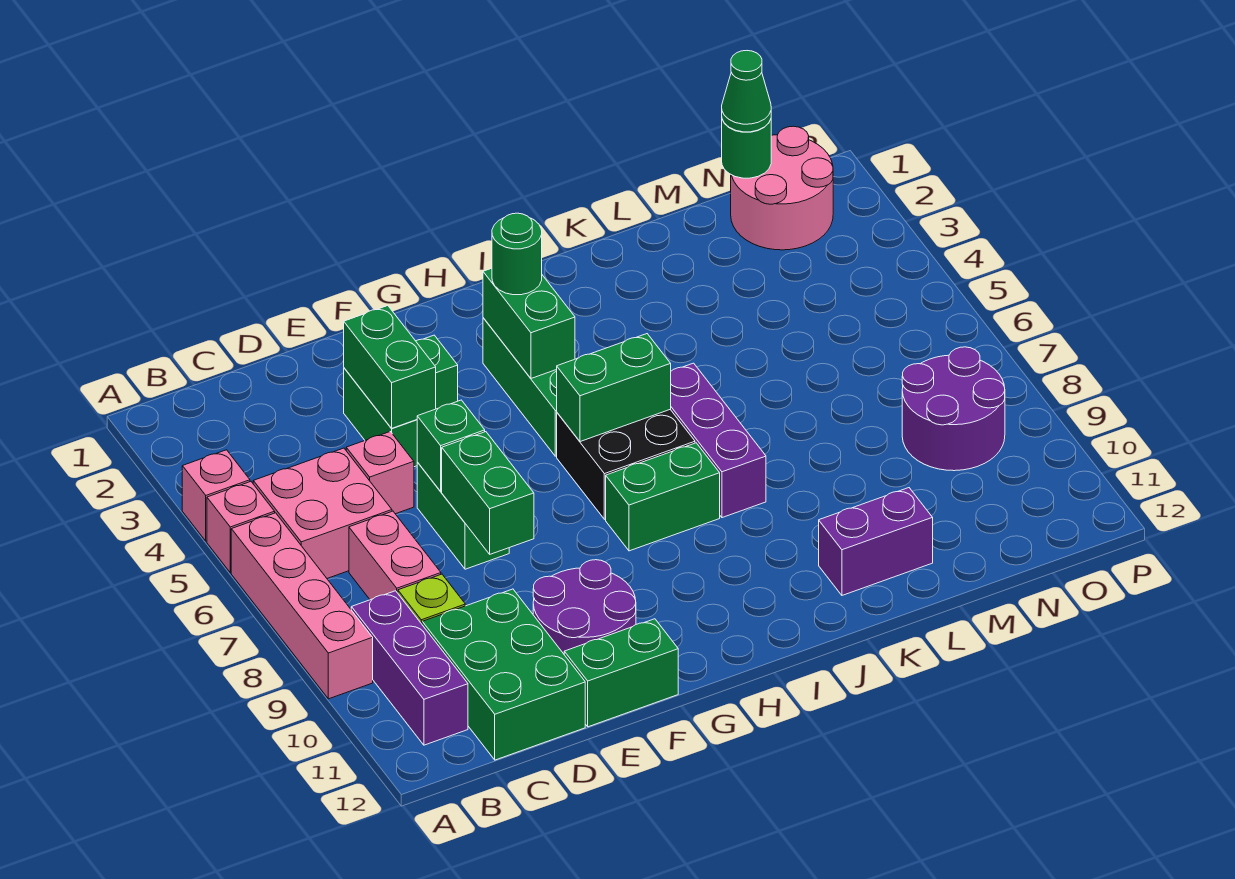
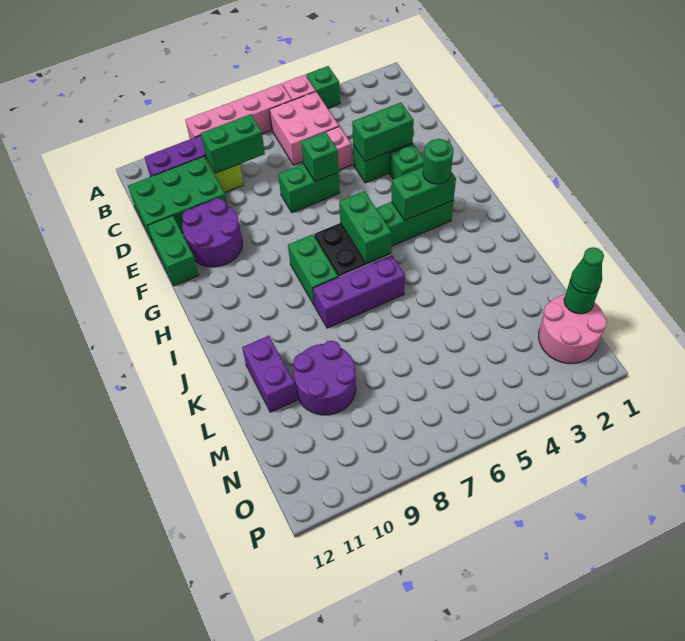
pink 1x1 brick [182,450,250,541] -> green 1x1 brick [306,66,340,108]
pink 1x2 brick [349,511,441,600] -> none
green 1x2 brick [442,432,534,554] -> green 1x2 brick moved to [201,114,265,173]
purple 2x2 round brick [902,347,1005,471] -> purple 2x2 round brick moved to [293,341,356,415]

